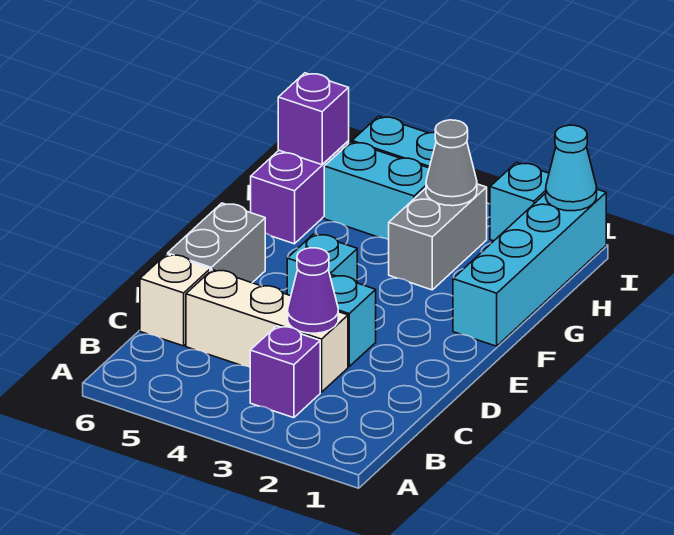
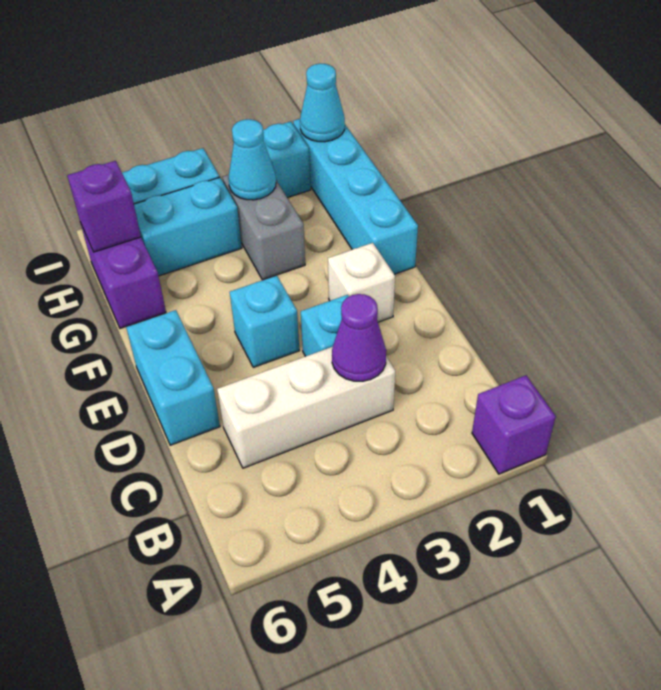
purple 1x1 brick [250,326,320,418] -> purple 1x1 brick moved to [472,376,556,474]
white 1x1 brick [140,254,210,346] -> white 1x1 brick moved to [328,243,395,322]
grey 1x2 brick [168,203,265,283] -> cyan 1x2 brick [126,310,220,445]
grey 1x1 cone [426,120,477,206] -> cyan 1x1 cone [228,119,276,200]

